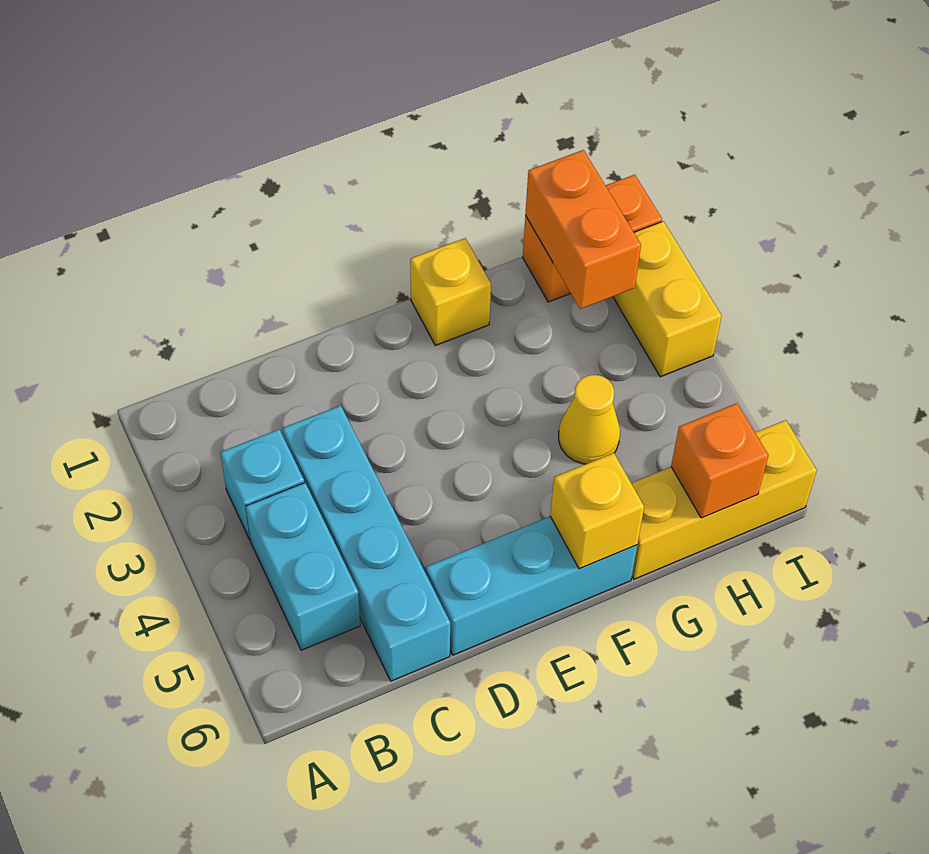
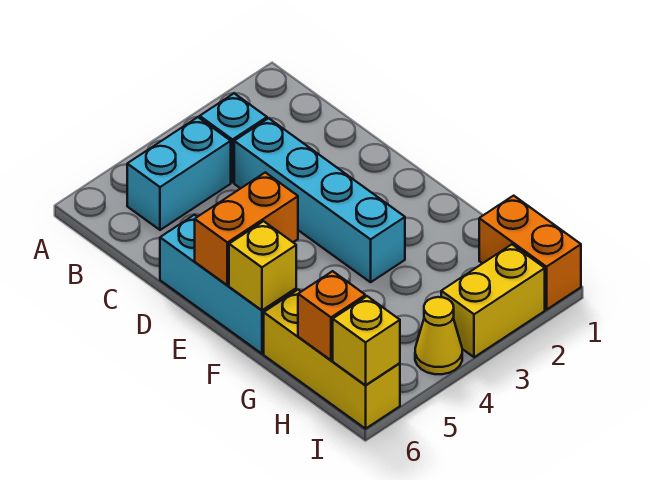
cyan 1x4 brick [282,405,450,681] -> cyan 1x4 brick turned to [234,118,405,282]
yellow 1x1 brick [410,238,491,345] -> yellow 1x1 brick moved to [333,296,400,385]
yellow 1x1 cone [559,375,620,464] -> yellow 1x1 cone moved to [415,297,462,374]
orange 1x2 brick [525,150,641,309] -> orange 1x2 brick moved to [195,172,298,285]

